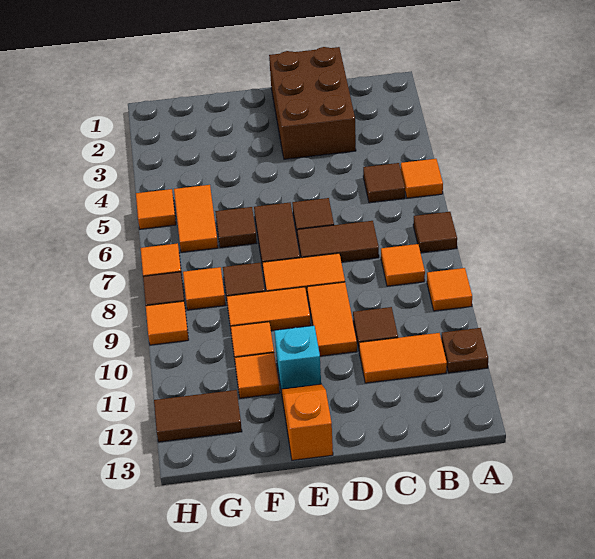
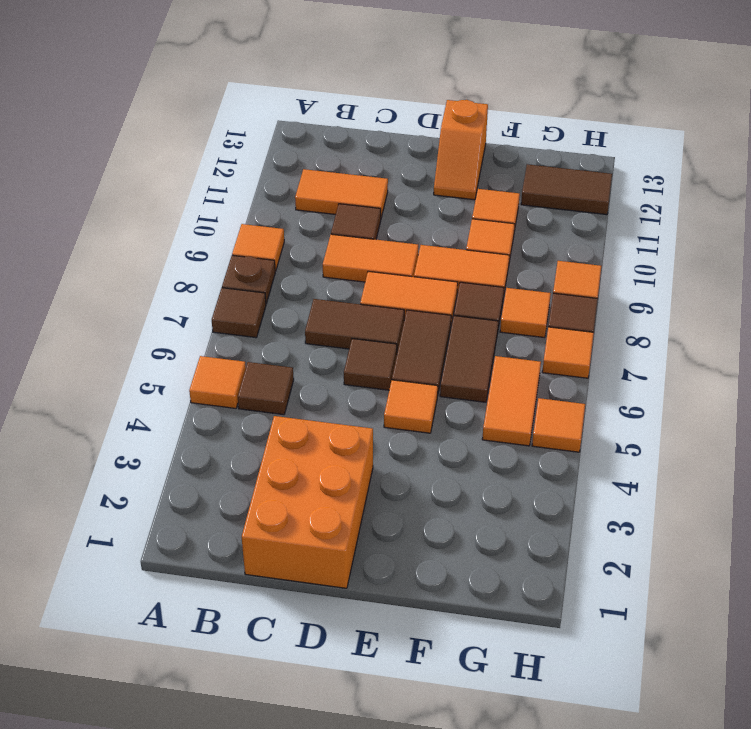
brown 1x1 plate [441,328,488,373] -> brown 1x1 plate moved to [222,255,275,303]
orange 1x1 tile [381,244,425,286] -> orange 1x1 tile moved to [384,380,438,433]
brown 2x3 brick [269,47,356,159] -> orange 2x3 brick [242,416,373,588]
orange 1x2 tile [307,282,357,356] -> orange 1x2 tile turned to [323,234,418,282]
cyan 1x1 brick [275,326,321,392] -> none
brown 1x1 tile [215,207,257,248] -> brown 1x2 tile [440,316,498,402]

